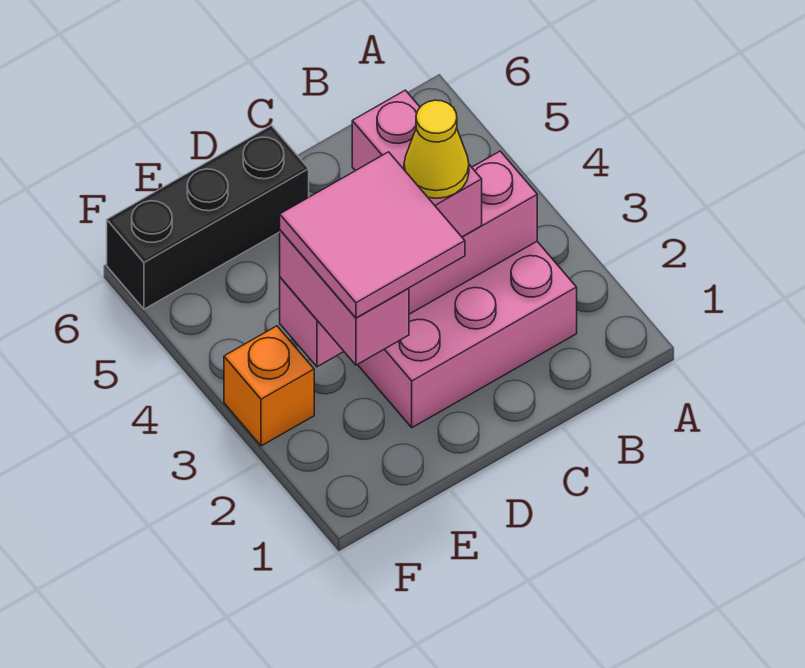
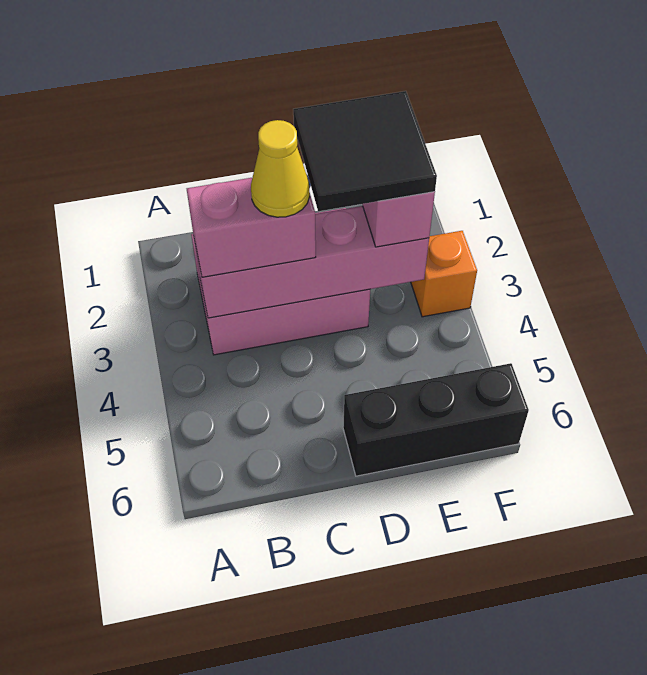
pink 1x2 brick [352,90,482,237] -> pink 1x2 brick turned to [187,178,316,277]
pink 2x2 tile [280,152,465,318] -> black 2x2 tile [293,91,437,211]

